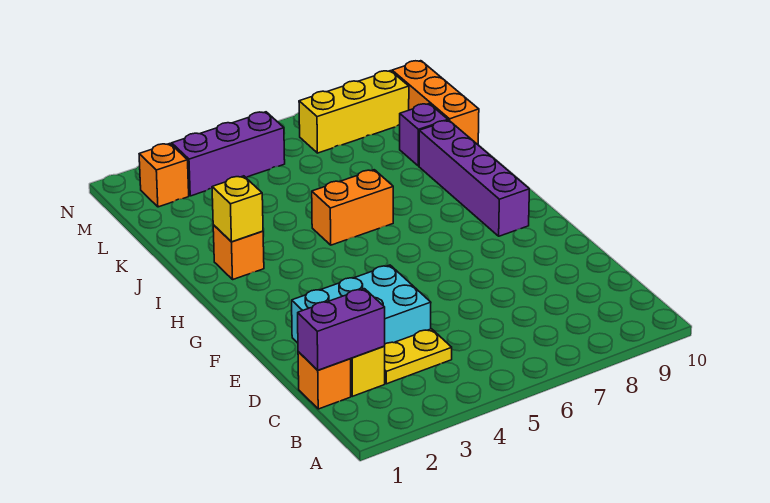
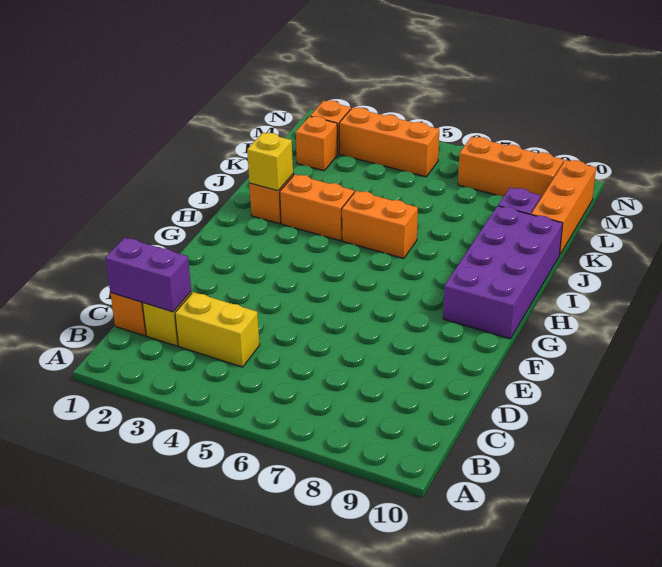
yellow 1x2 plate [385,329,452,384] -> yellow 1x2 brick [175,292,260,367]
cyan 2x3 brick [292,265,431,344] -> none
purple 1x4 brick [419,120,529,236] -> purple 2x4 brick [443,206,563,339]
none -> orange 1x2 brick [280,174,354,241]
none -> orange 1x1 brick [296,116,338,171]
purple 1x3 brick [172,112,285,196] -> orange 1x3 brick [339,108,439,177]
yellow 1x3 brick [299,71,409,153] -> orange 1x3 brick [458,137,564,197]

